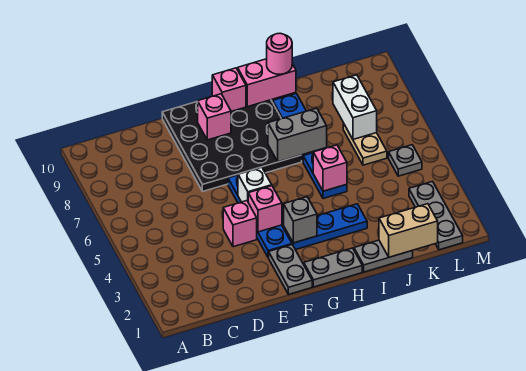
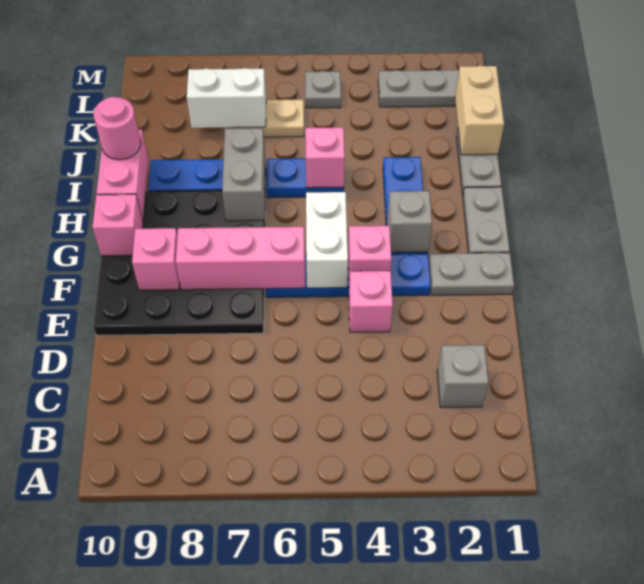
none -> grey 1x1 brick [437,345,489,407]
white 1x1 brick [238,167,272,202] -> white 1x2 brick [306,192,348,288]
none -> pink 1x3 brick [176,227,305,290]

